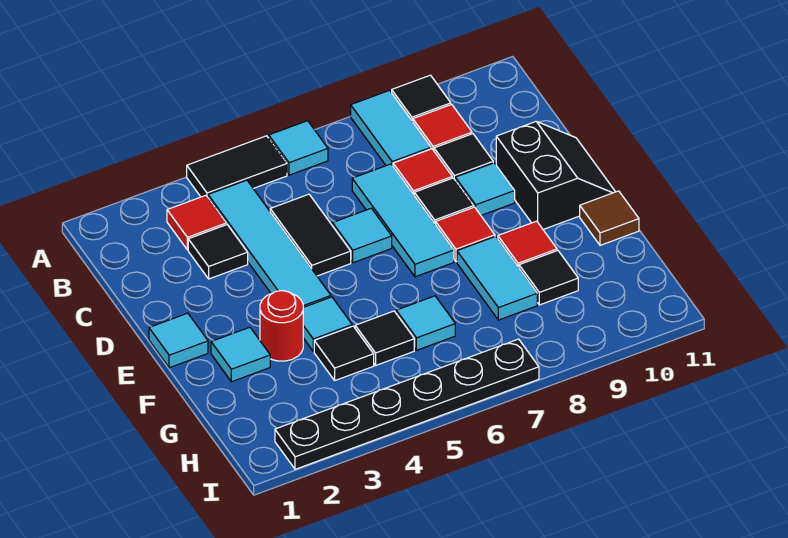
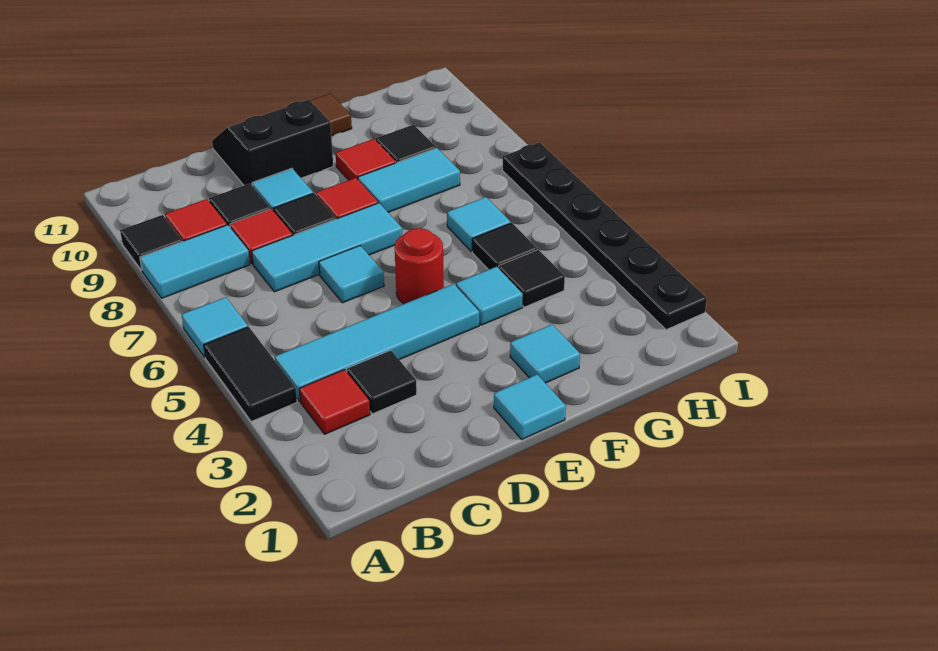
black 1x2 tile [270,194,351,276] -> none
red 1x1 round brick [260,291,303,361] -> red 1x1 round brick moved to [395,228,444,304]

